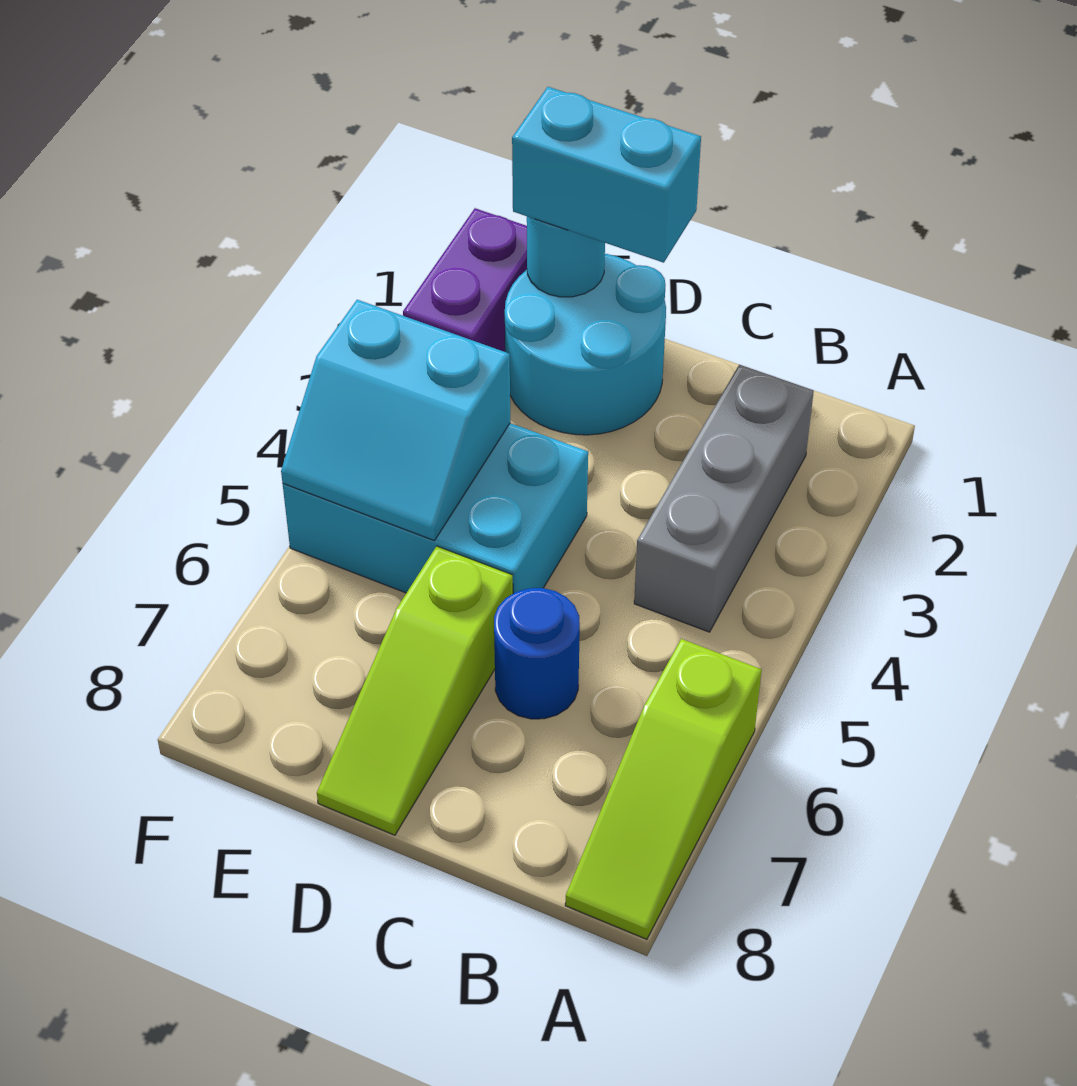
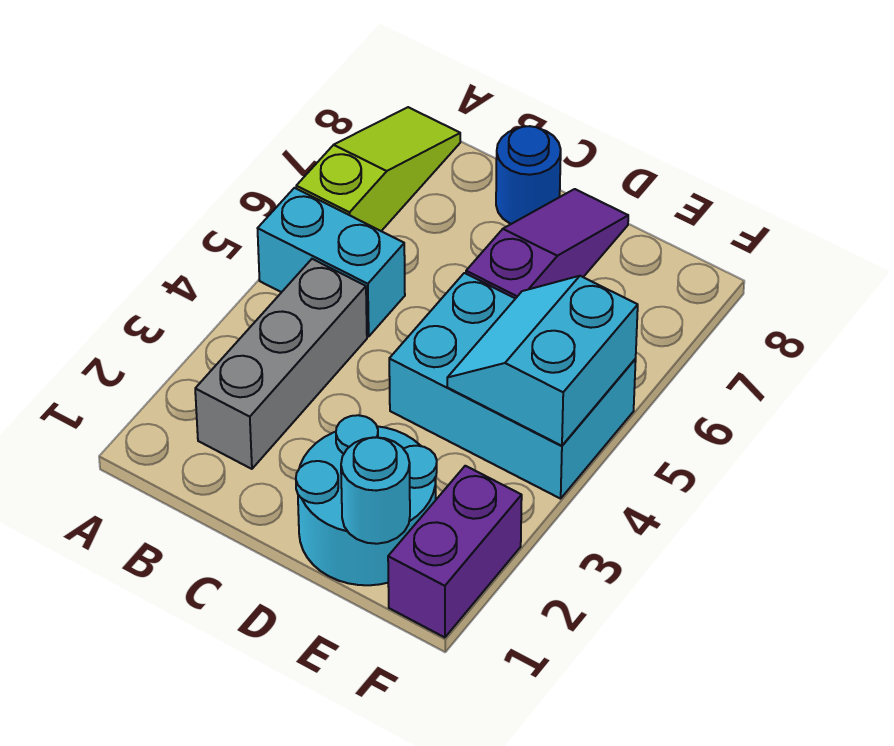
blue 1x1 round brick [494,588,580,719] -> blue 1x1 round brick moved to [496,126,561,224]
cyan 1x2 brick [512,87,701,263] -> cyan 1x2 brick moved to [258,188,405,337]
lime 1x3 slope [317,546,513,835] -> purple 1x3 slope [466,189,628,299]
cyan 2x2 slope [281,300,510,541] -> cyan 2x2 slope turned to [447,276,638,446]

